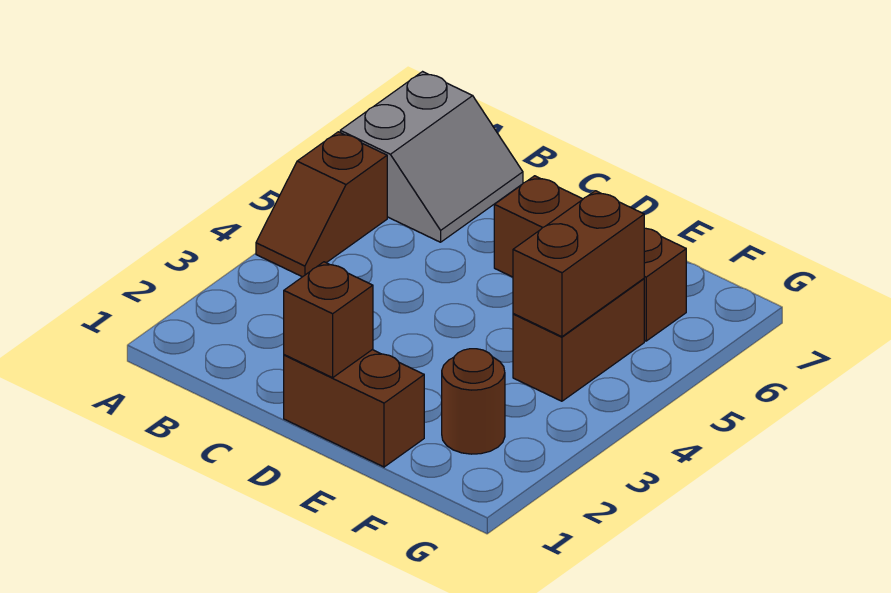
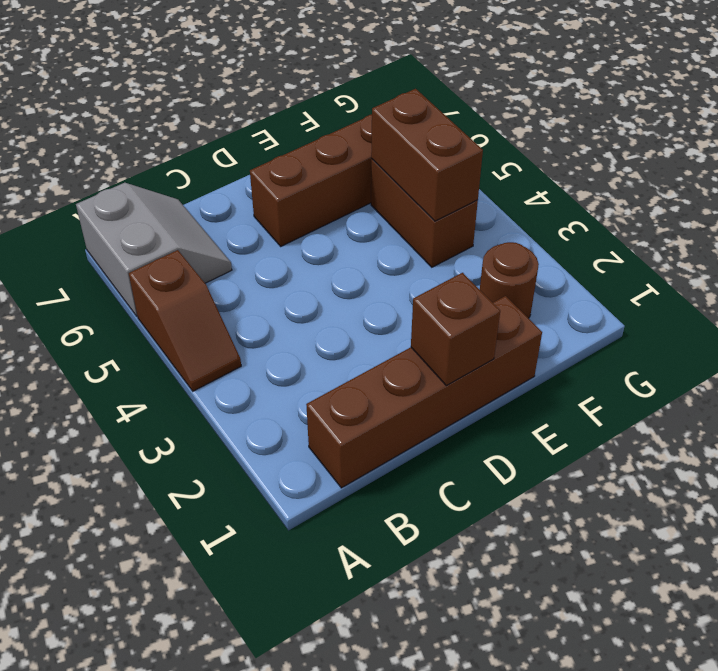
brown 1x2 brick [284,350,424,467] -> brown 1x4 brick [306,296,542,488]

